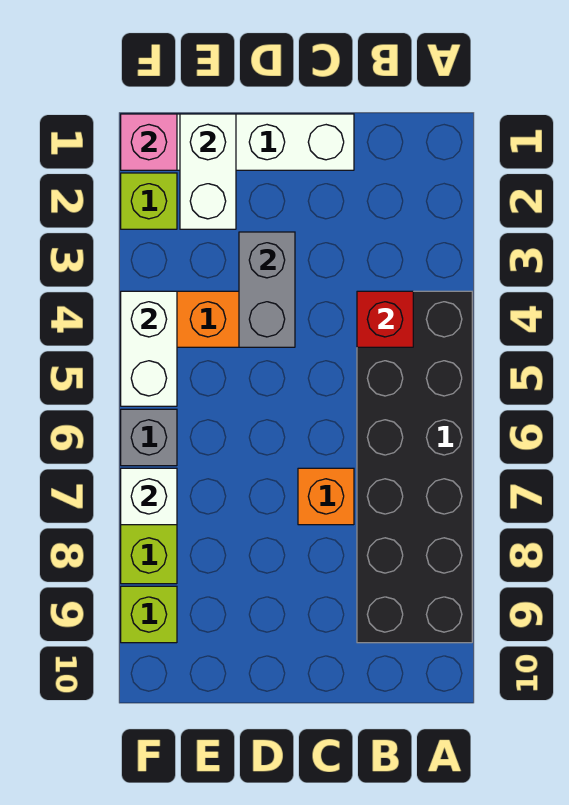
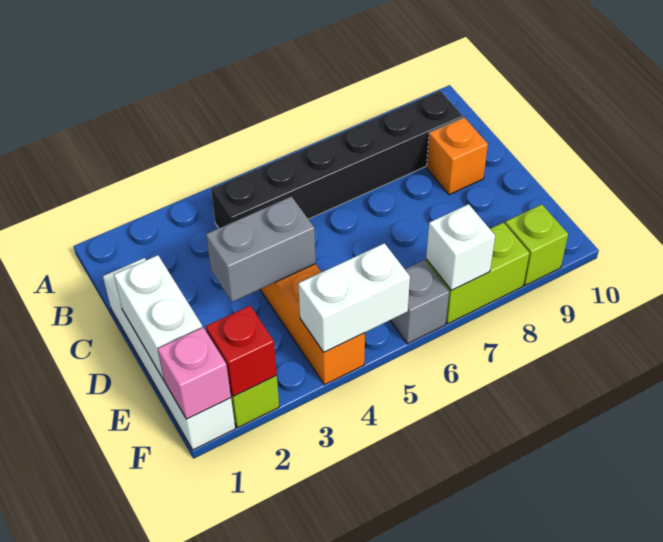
black 2x6 brick [357,291,472,643] -> black 1x6 brick [211,91,463,228]
red 1x1 brick [357,291,413,347] -> red 1x1 brick moved to [206,306,277,396]
orange 1x1 brick [298,468,354,525] -> orange 1x1 brick moved to [427,117,488,195]
white 1x2 brick [180,114,236,229] -> white 1x2 brick turned to [114,255,203,380]

